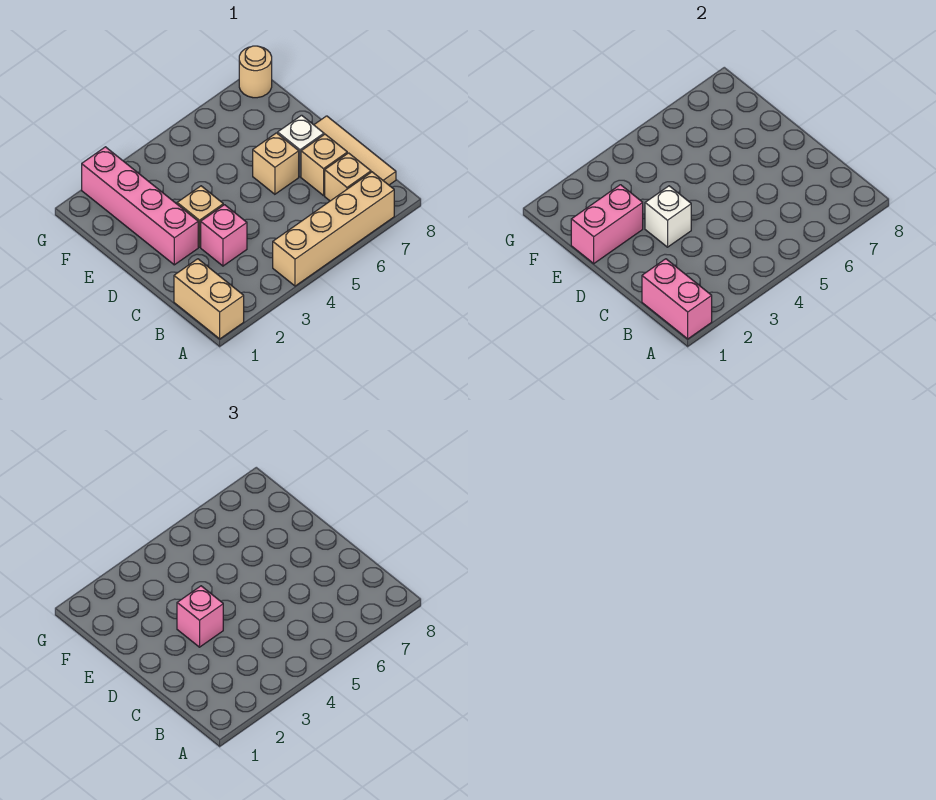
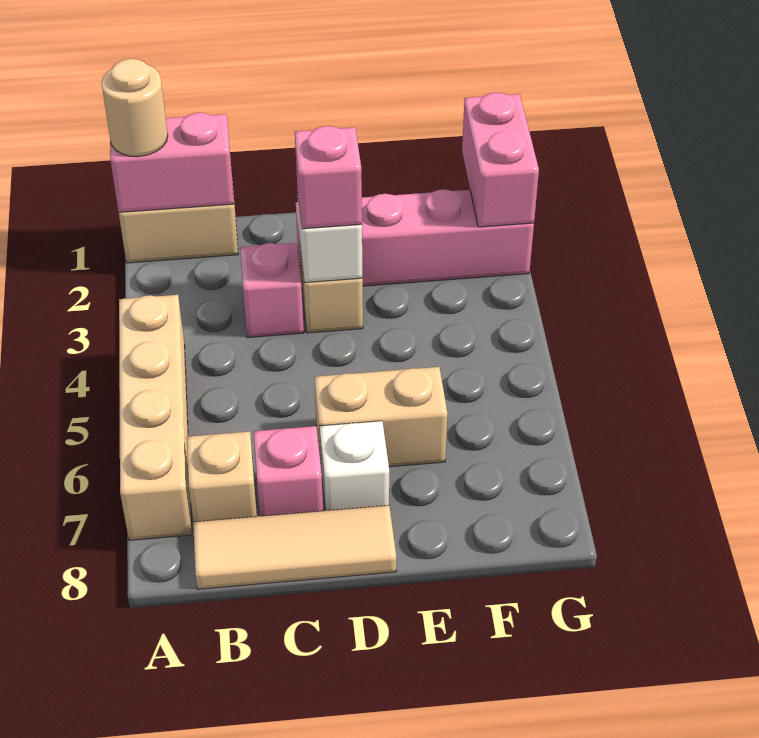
tan 1x1 brick [301,134,347,196] -> pink 1x1 brick [253,426,323,516]
tan 1x1 brick [253,133,299,194] -> tan 1x2 brick [314,367,448,472]
pink 1x2 brick [571,185,643,263] -> pink 1x2 brick moved to [462,93,539,227]
tan 1x1 round brick [239,46,272,98] -> tan 1x1 round brick moved to [102,59,168,156]

